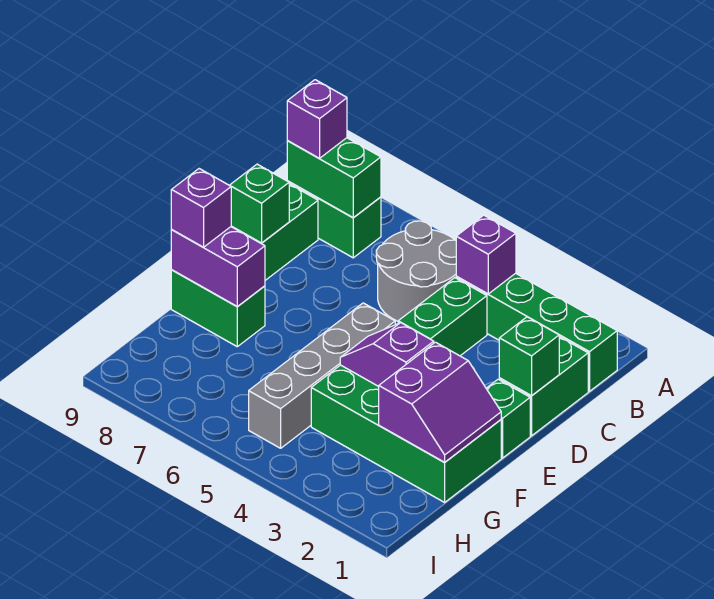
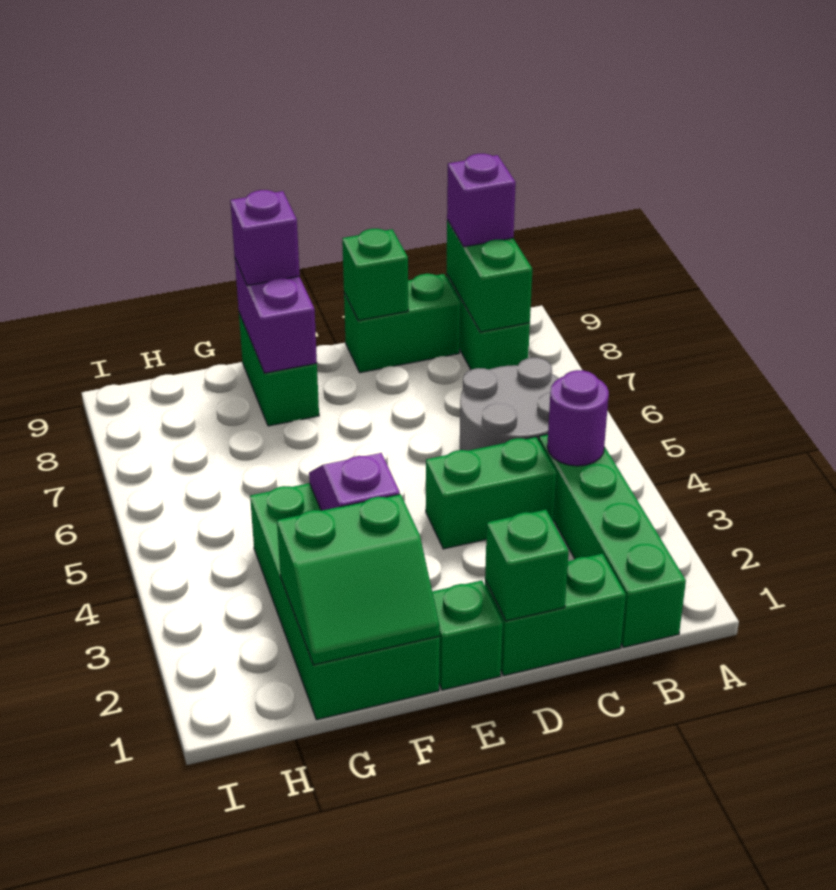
purple 1x1 brick [456,215,516,294] -> purple 1x1 round brick [547,370,609,466]
grey 1x4 brick [249,303,395,448] -> none
purple 2x2 slope [379,342,501,462] -> green 2x2 slope [277,494,440,665]

